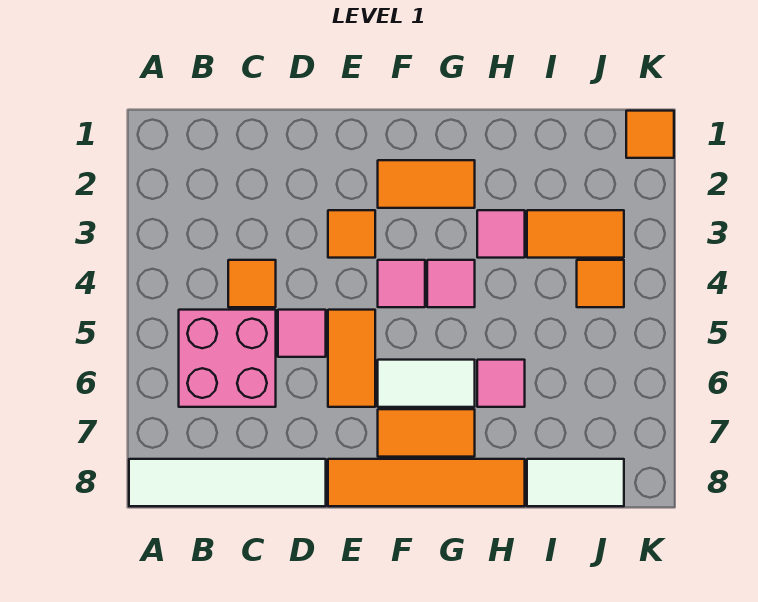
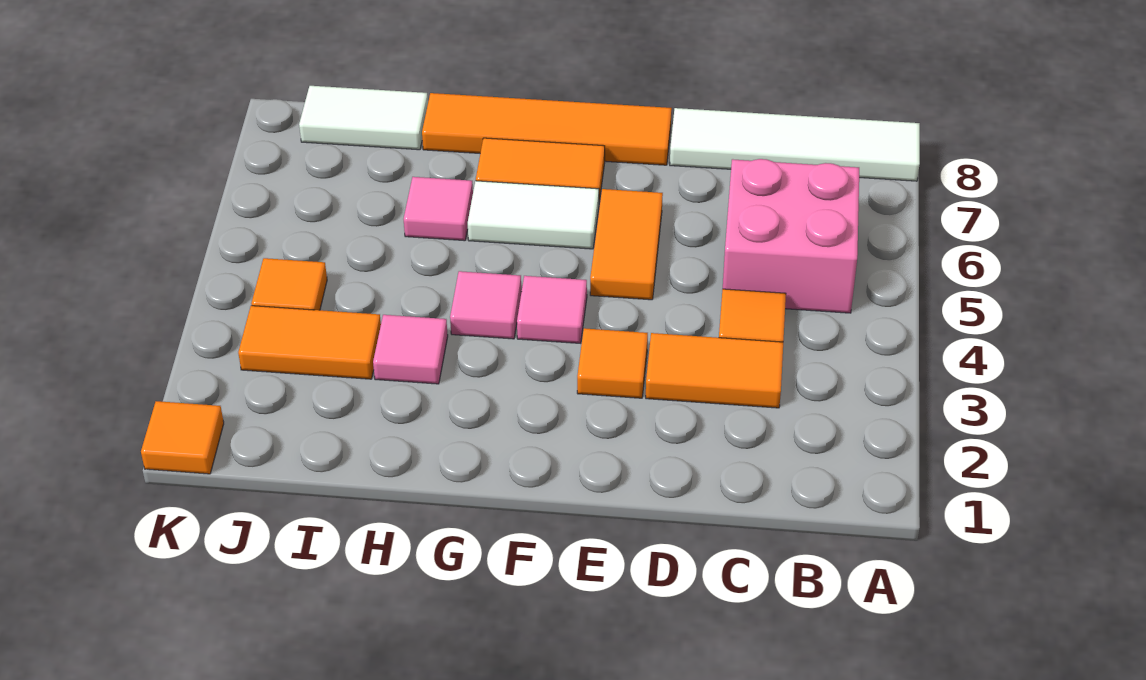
pink 1x1 tile [278,310,326,357] -> none
orange 1x2 tile [378,160,475,208] -> orange 1x2 tile moved to [646,333,783,408]

